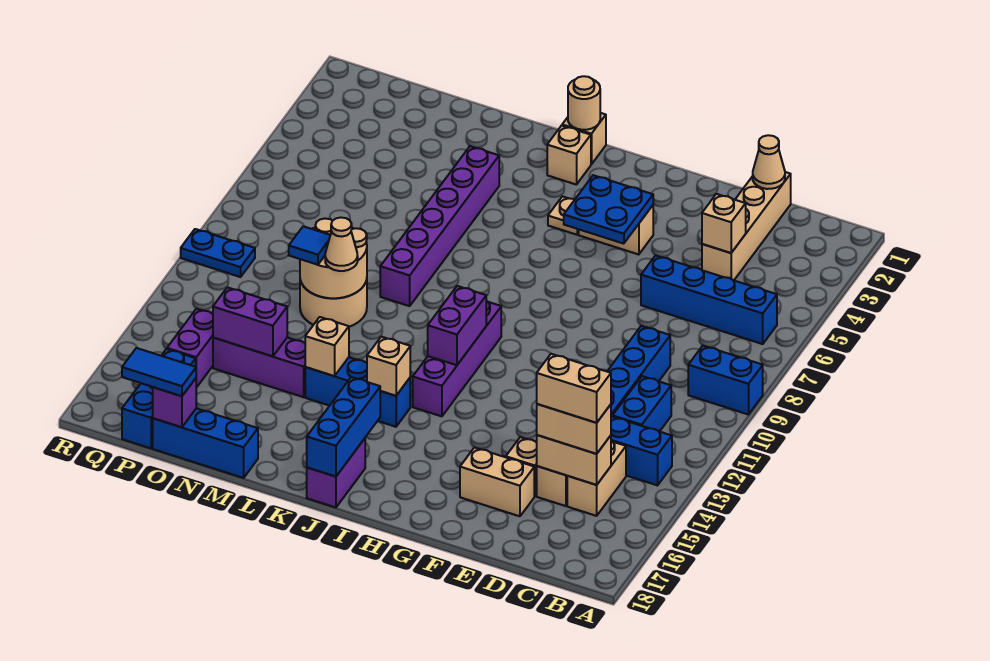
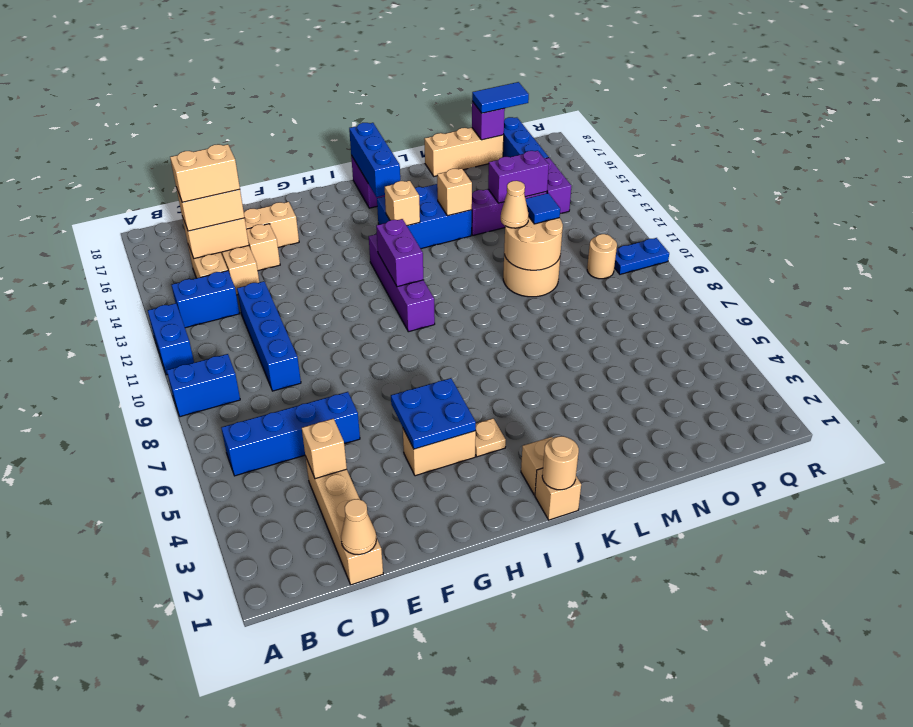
blue 1x2 brick [613,376,671,432] -> blue 1x2 brick moved to [148,303,194,375]
blue 1x3 brick [305,357,410,427] -> blue 2x3 brick [377,184,472,249]
purple 1x6 brick [380,146,499,306] -> none
blue 1x3 brick [153,408,258,478] -> tan 1x3 brick [424,128,504,176]
none -> tan 1x1 round brick [587,234,617,279]

